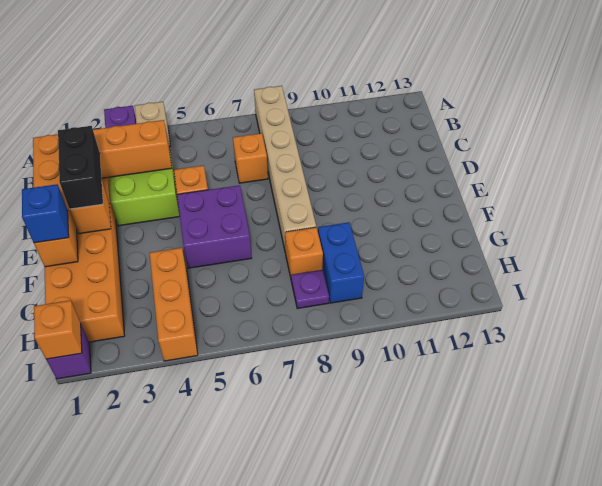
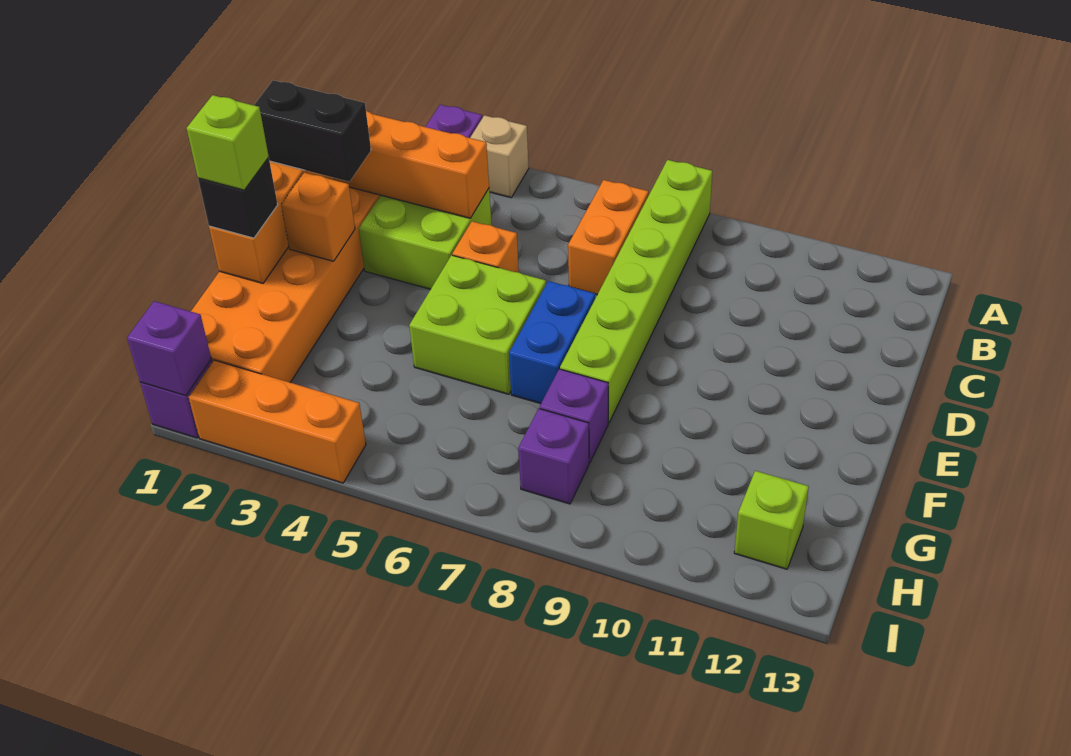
tan 1x6 brick [254,86,316,253] -> lime 1x6 brick [560,160,712,423]
orange 1x1 brick [233,133,268,183] -> orange 1x2 brick [568,180,648,295]
black 1x2 brick [58,126,103,209] -> black 1x2 brick turned to [254,80,371,182]
purple 2x2 brick [177,185,252,268] -> lime 2x2 brick [409,255,546,394]
blue 1x1 brick [22,184,69,243] -> black 1x1 brick [198,157,278,238]
none -> lime 1x1 brick [187,95,269,190]
orange 1x3 brick [150,248,198,361] -> orange 1x3 brick turned to [189,360,366,483]
orange 1x1 brick [285,227,323,277] -> purple 1x1 brick [540,369,608,463]
blue 1x2 brick [318,222,364,303] -> blue 1x2 brick moved to [509,281,595,404]
purple 1x1 plate [291,270,329,309] -> purple 1x1 brick [518,409,589,504]
none -> lime 1x1 brick [734,471,809,569]
orange 1x1 brick [34,300,82,359] -> purple 1x1 brick [127,301,211,396]

